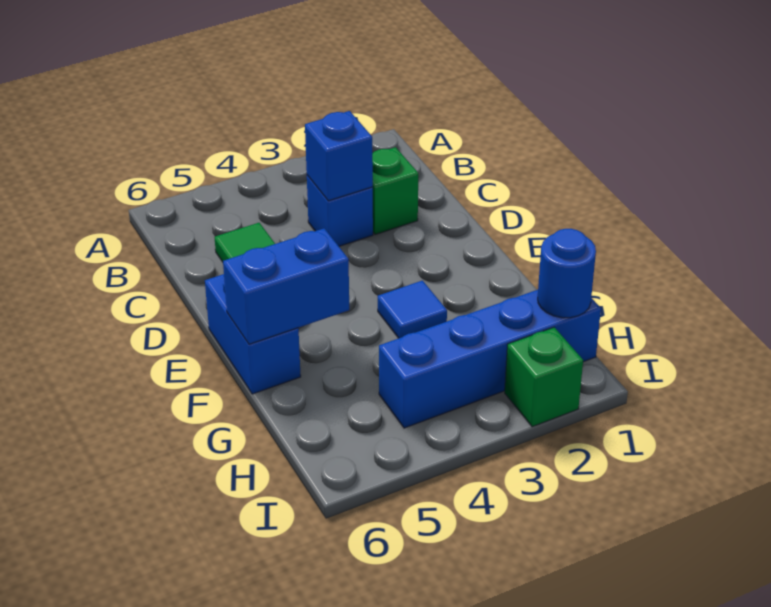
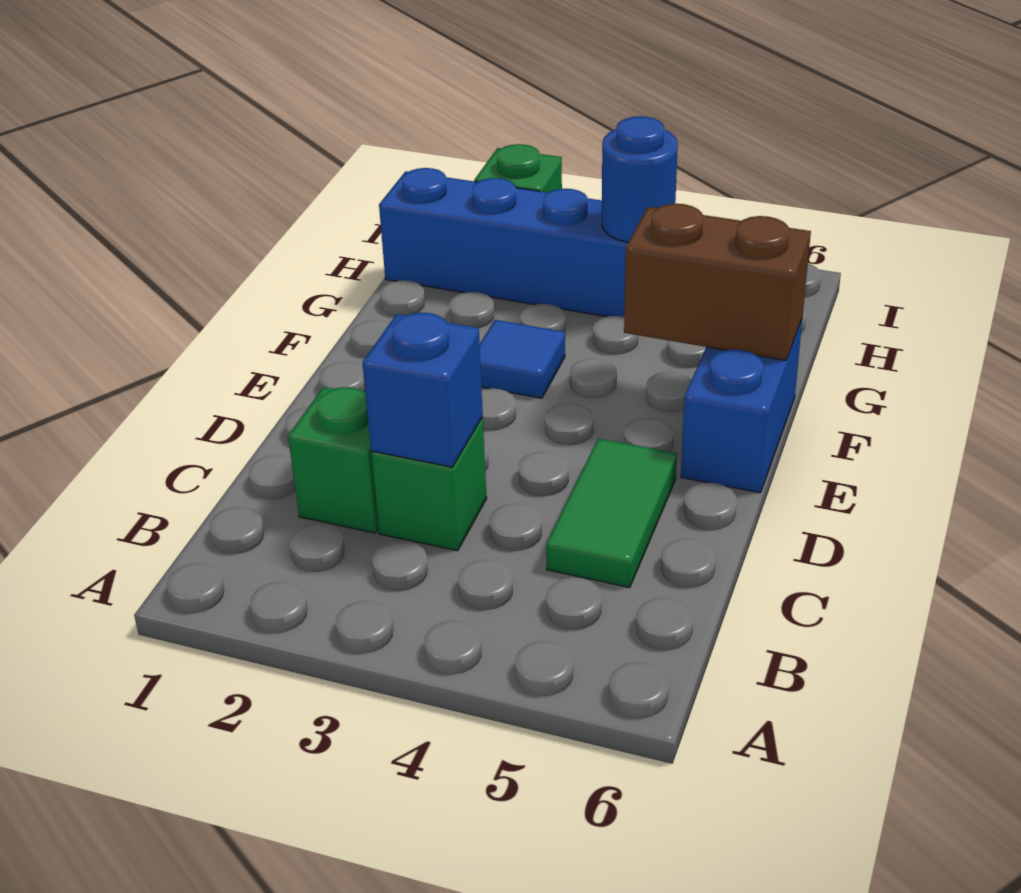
blue 1x1 brick [307,175,373,246] -> green 1x1 brick [371,417,487,551]
blue 1x2 brick [223,228,349,344] -> brown 1x2 brick [624,204,811,360]
blue 1x1 round brick [538,229,596,318] -> blue 1x1 round brick moved to [602,116,678,242]

